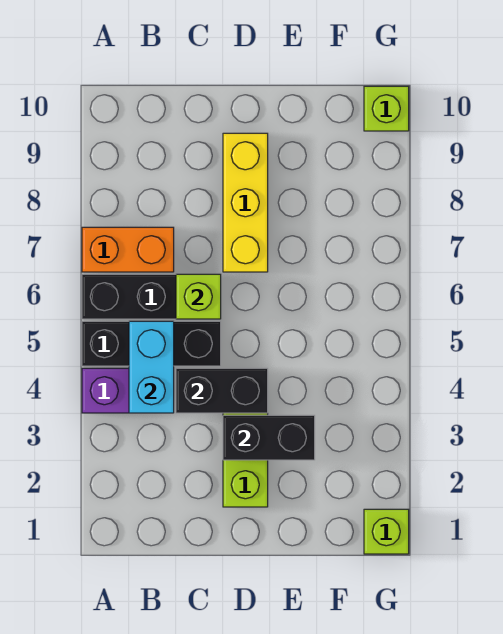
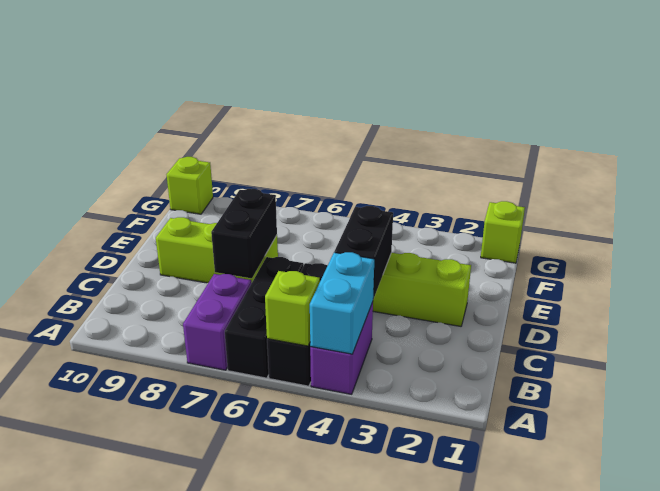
orange 1x2 brick [82,227,174,272] -> purple 1x2 brick [183,274,251,370]
cyan 1x2 brick [129,321,174,413] -> cyan 1x2 brick turned to [310,252,374,354]
lime 1x1 brick [176,274,221,319] -> lime 1x1 brick moved to [265,271,320,346]
black 1x2 brick [223,415,315,460] -> black 1x2 brick moved to [211,189,277,278]
yellow 1x3 brick [223,133,268,272] -> lime 1x3 brick [156,217,278,283]

